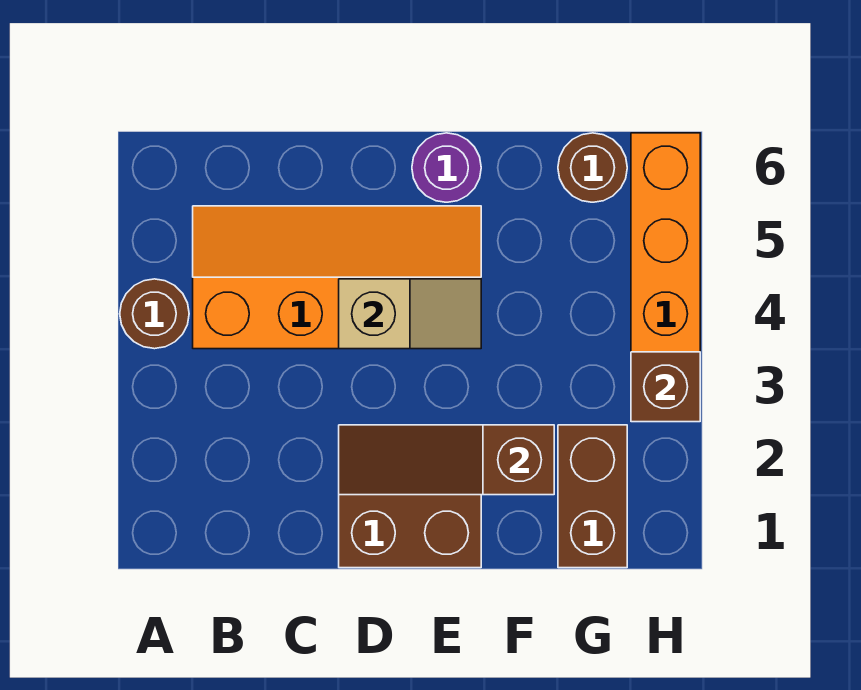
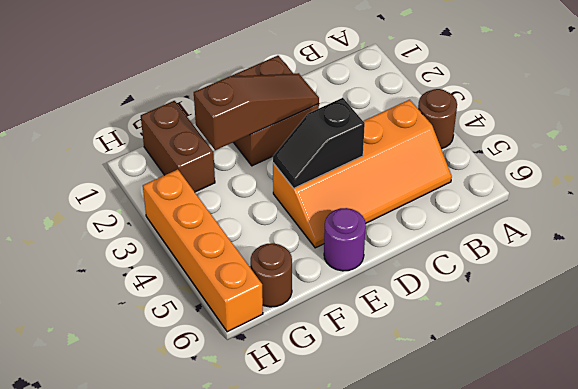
tan 1x2 slope [339,279,481,349] -> black 1x2 slope [273,98,365,188]
brown 1x1 brick [631,352,700,422] -> none

